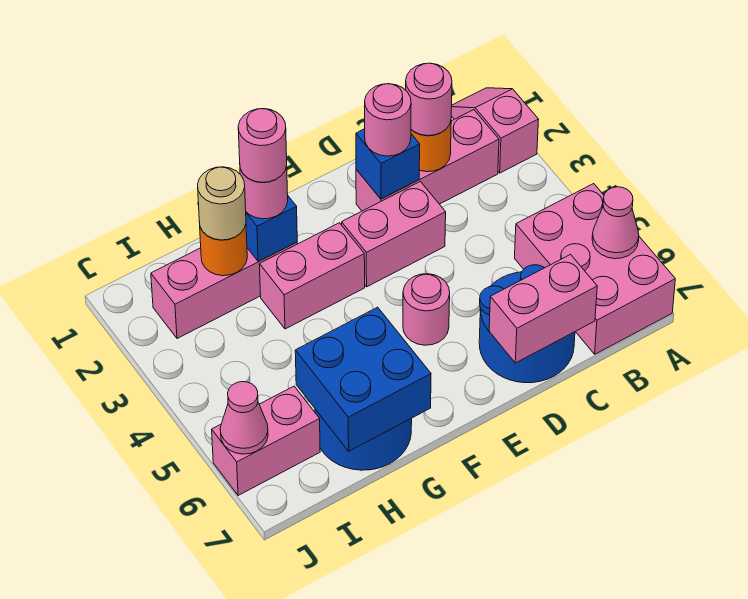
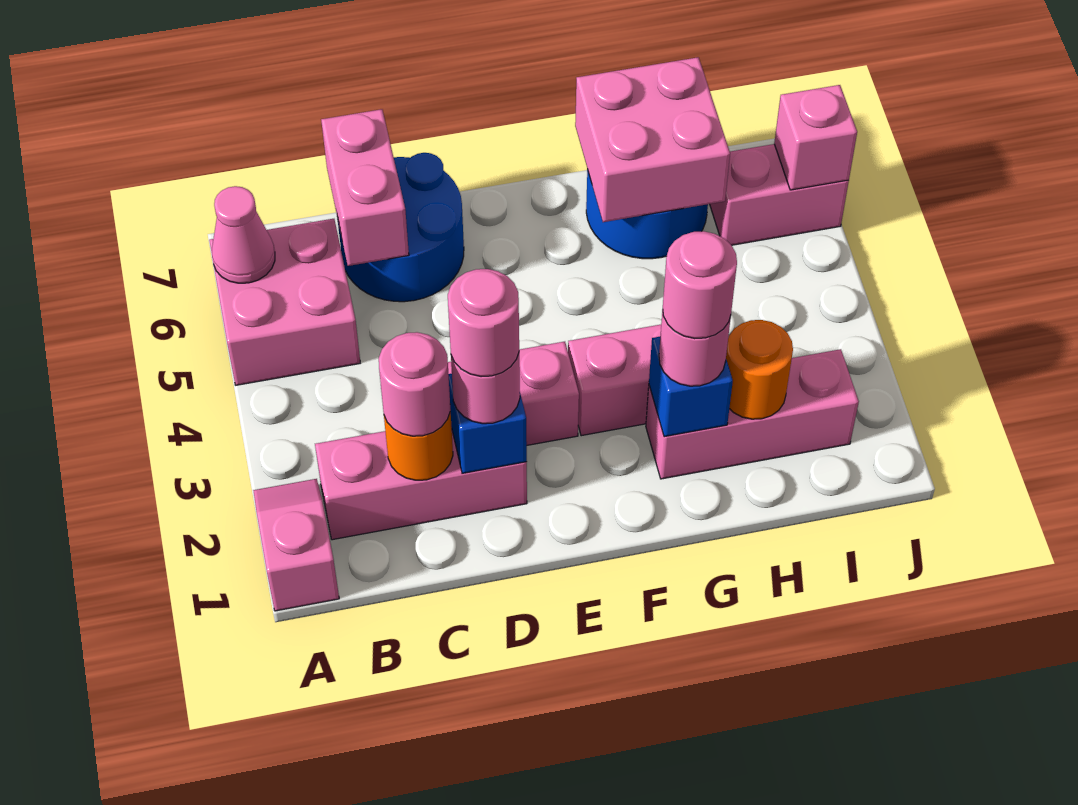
pink 1x2 slope [451,88,539,173] -> pink 1x2 slope turned to [253,479,339,611]
pink 2x3 brick [515,184,675,354] -> pink 2x2 brick [209,219,360,385]
pink 1x2 brick [489,255,597,363] -> pink 1x2 brick turned to [321,109,409,266]
pink 1x1 round brick [403,274,450,345] -> pink 1x1 round brick moved to [448,269,519,377]
blue 2x2 brick [295,307,431,451] -> pink 2x2 brick [575,57,730,222]
tan 1x1 round brick [198,167,246,240] -> none
pink 1x1 cone [220,382,268,454] -> pink 1x1 brick [774,85,857,190]

